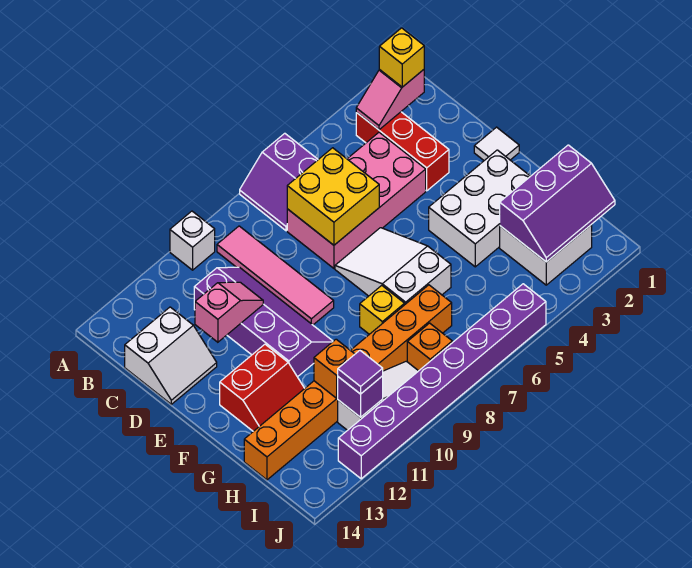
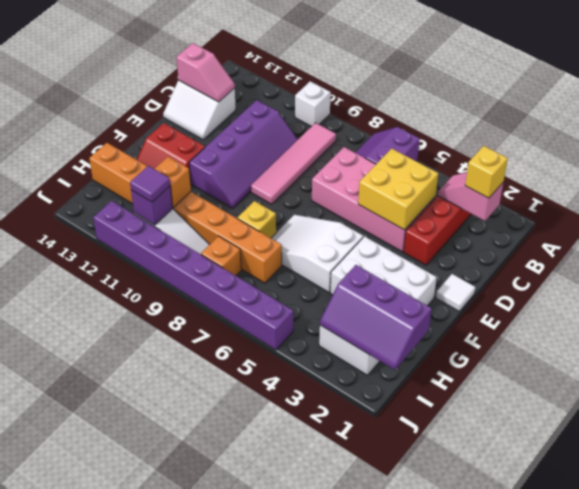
yellow 2x2 brick [287,148,379,245] -> yellow 2x2 brick moved to [358,148,438,230]
pink 1x2 slope [195,282,263,342] -> pink 1x2 slope moved to [177,43,235,102]
white 2x3 slope [335,228,451,304] -> white 2x3 slope turned to [271,215,363,292]

